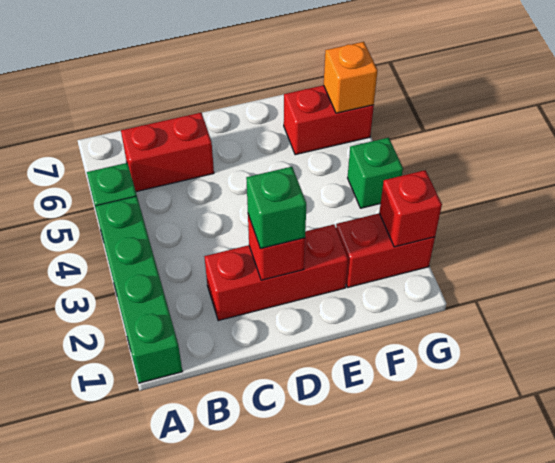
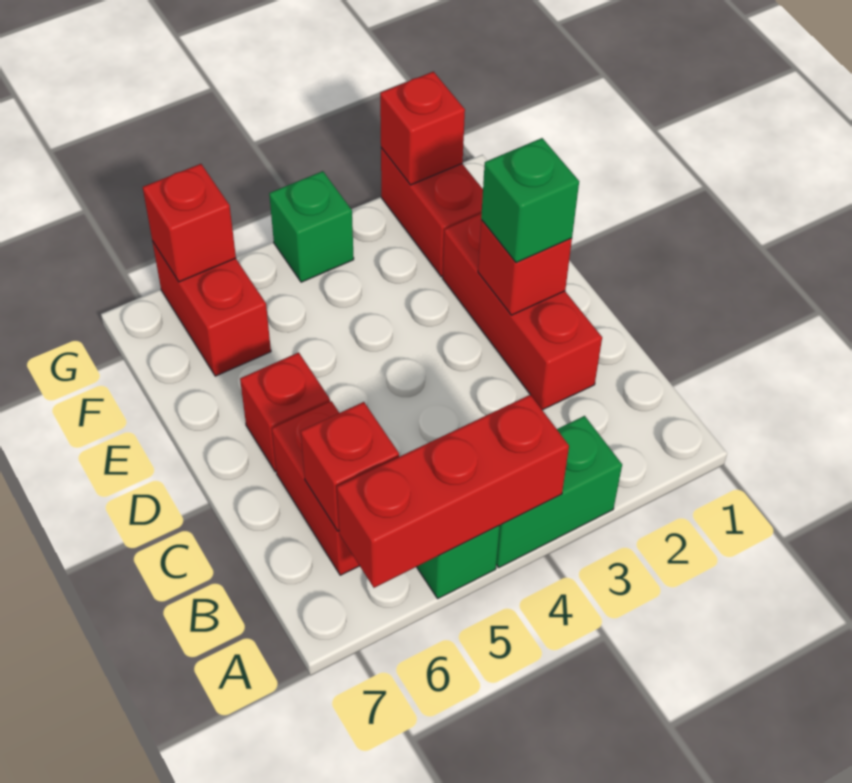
green 1x4 brick [95,196,182,383] -> green 1x2 brick [496,416,622,567]
none -> red 1x3 brick [337,395,569,588]
none -> red 1x1 brick [301,402,399,531]
none -> red 1x1 brick [240,352,330,472]
orange 1x1 brick [324,42,378,113] -> red 1x1 brick [143,164,236,282]

